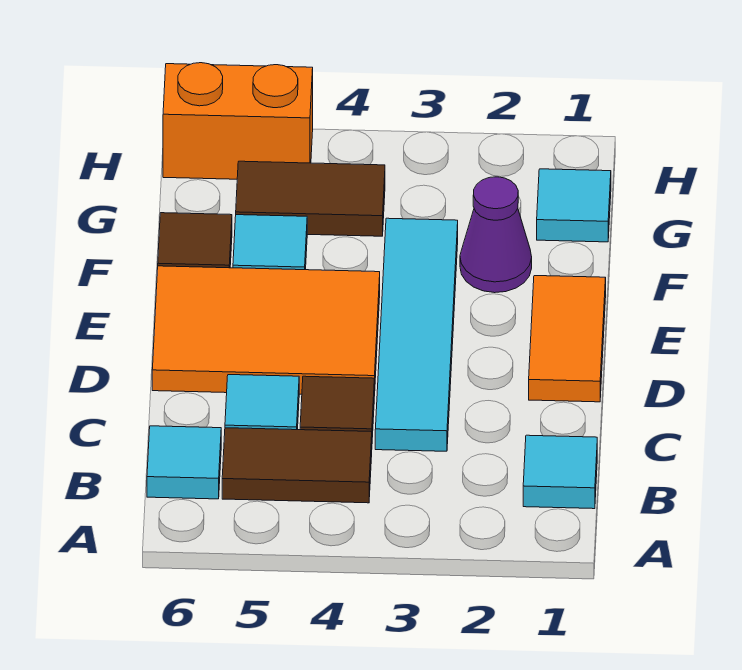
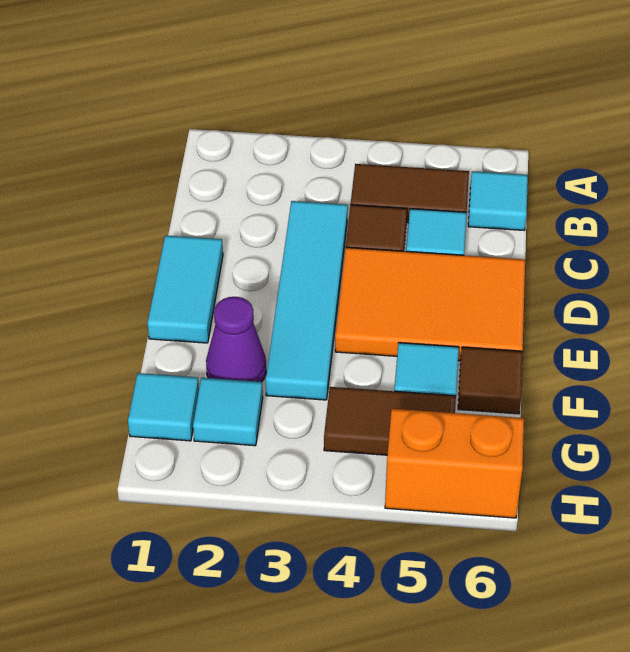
cyan 1x1 tile [523,435,597,509] -> cyan 1x1 tile moved to [193,378,263,446]
orange 1x2 tile [529,276,606,402] -> cyan 1x2 tile [148,235,223,343]

